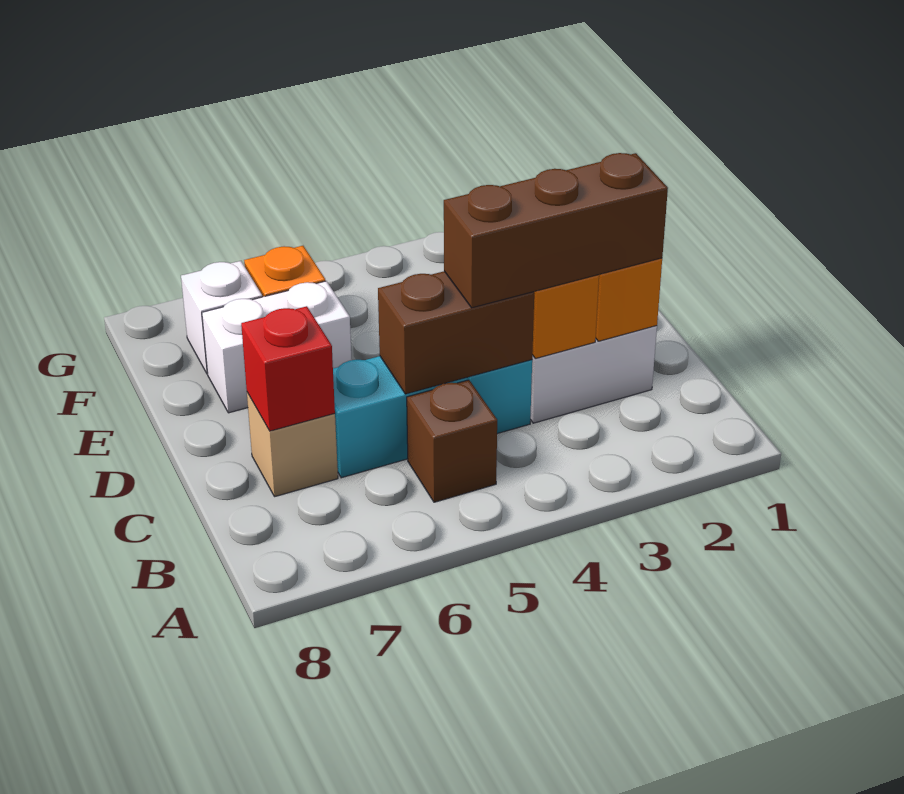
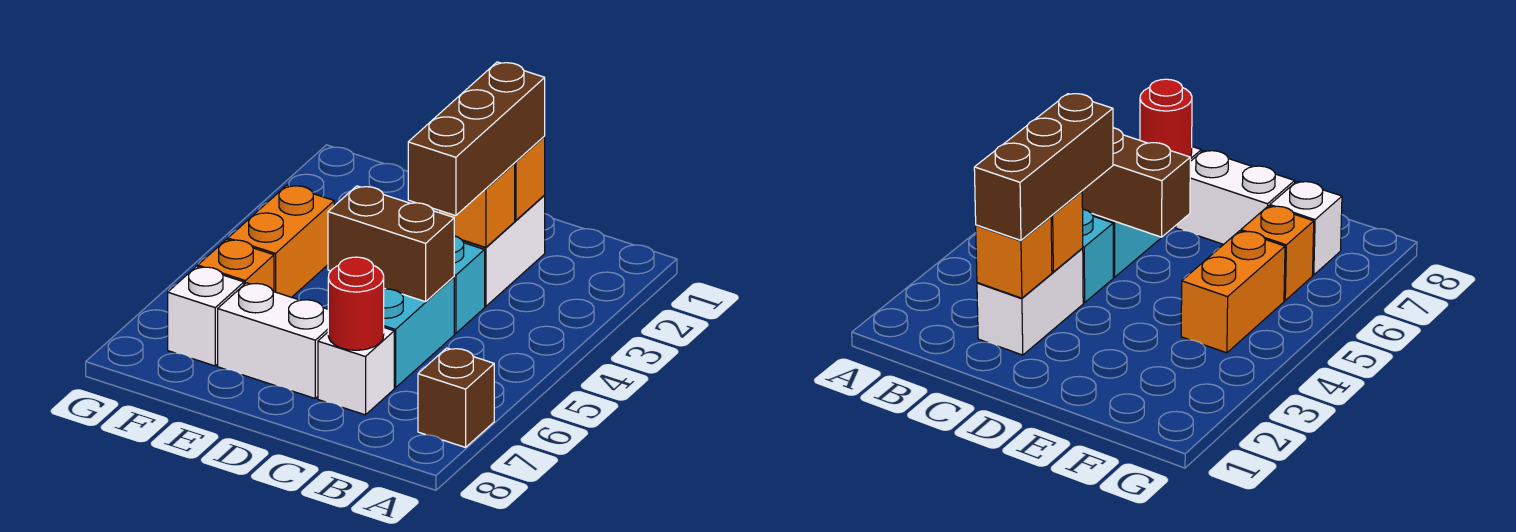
brown 1x1 brick [407,380,497,502] -> brown 1x1 brick moved to [418,348,494,447]
brown 1x2 brick [378,271,534,394] -> brown 1x2 brick turned to [328,186,454,302]
tan 1x1 brick [247,393,338,497] -> white 1x1 brick [318,328,394,415]
red 1x1 brick [241,306,335,431] -> red 1x1 round brick [328,257,384,350]
white 1x2 brick [202,281,352,413] -> white 1x2 brick turned to [218,283,328,398]
none -> orange 1x2 brick [228,185,334,297]

